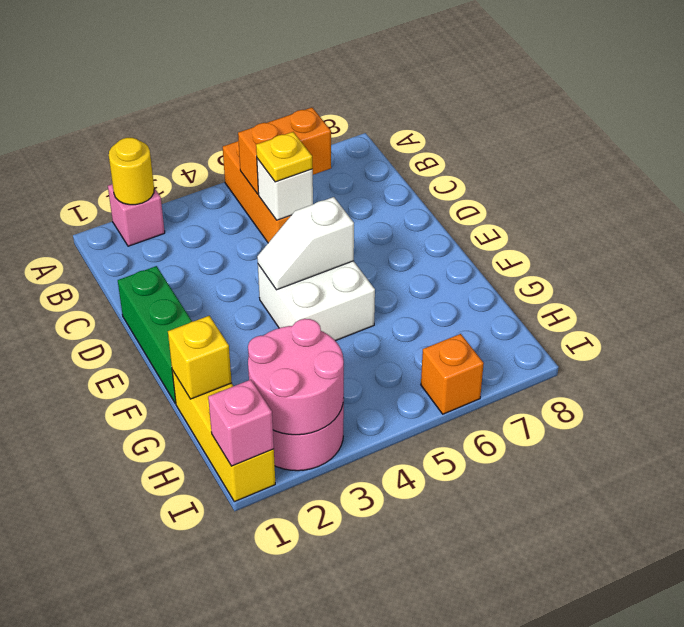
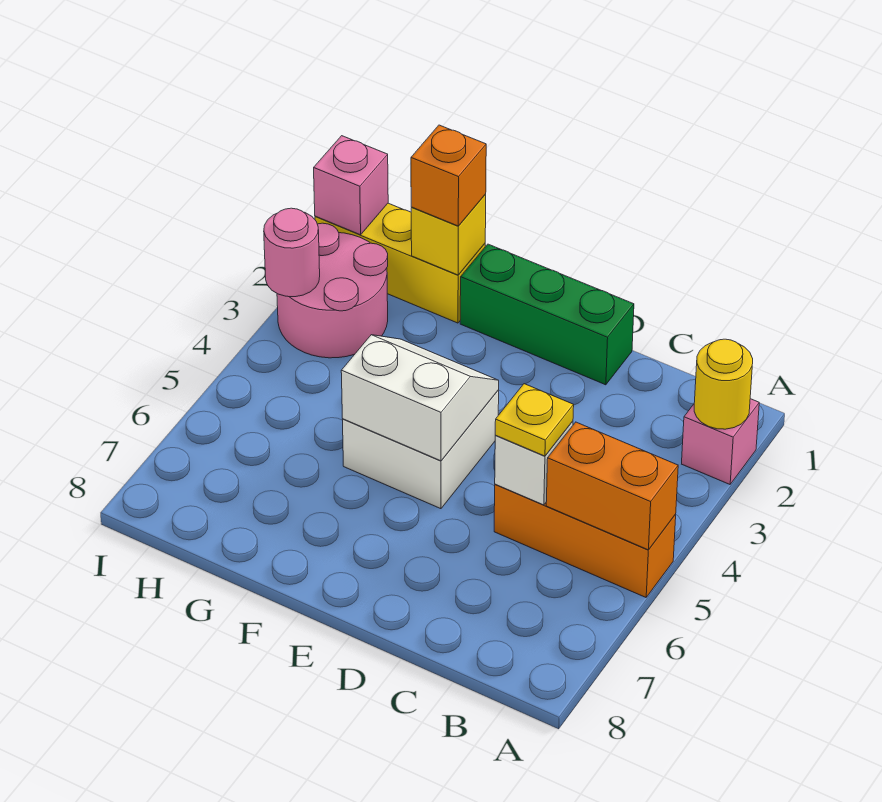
orange 1x2 brick [238,108,331,194] -> orange 1x2 brick turned to [546,422,678,550]
white 1x2 slope [257,197,354,290] -> white 2x2 slope [341,335,499,461]
pink 2x2 round brick [248,319,344,435] -> pink 1x1 round brick [264,208,320,297]
orange 1x1 brick [421,334,484,414] -> orange 1x1 brick moved to [411,125,486,226]

